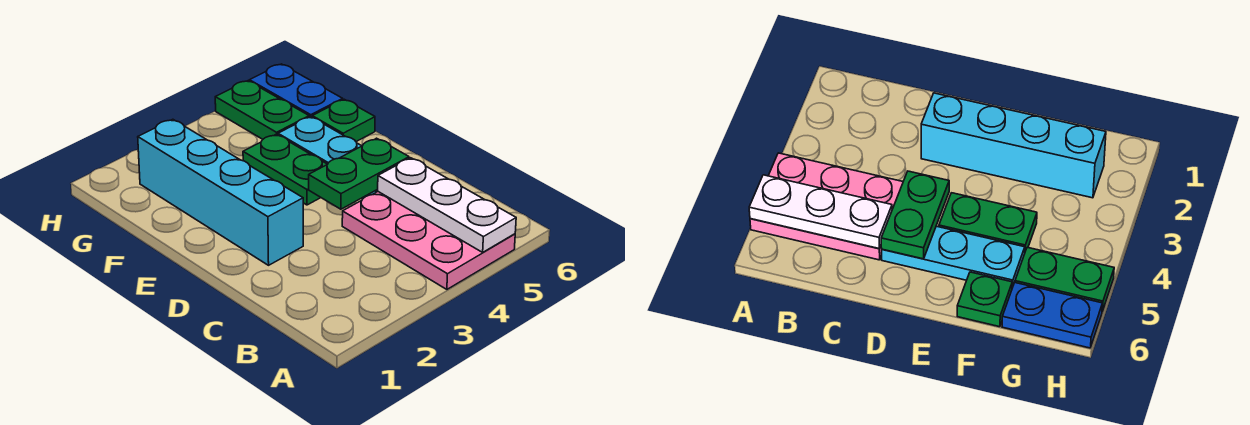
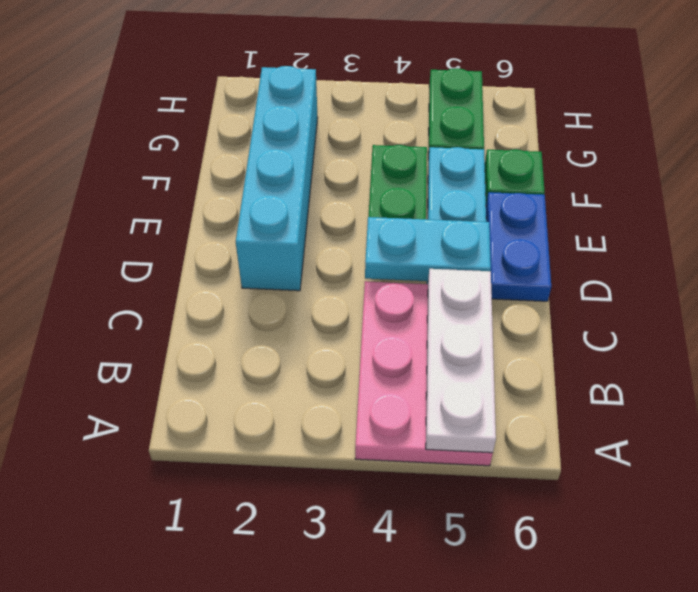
green 1x2 plate [309,138,409,209] -> cyan 1x2 plate [365,217,491,281]
blue 1x2 plate [249,64,343,117] -> blue 1x2 plate moved to [486,192,551,301]

